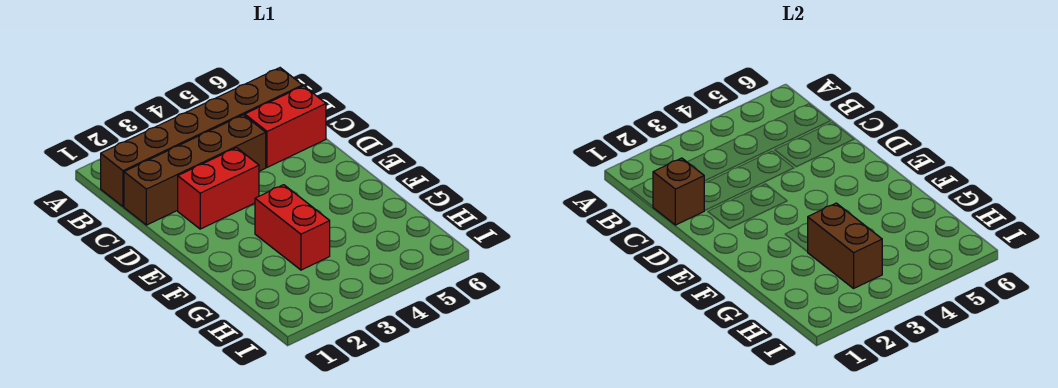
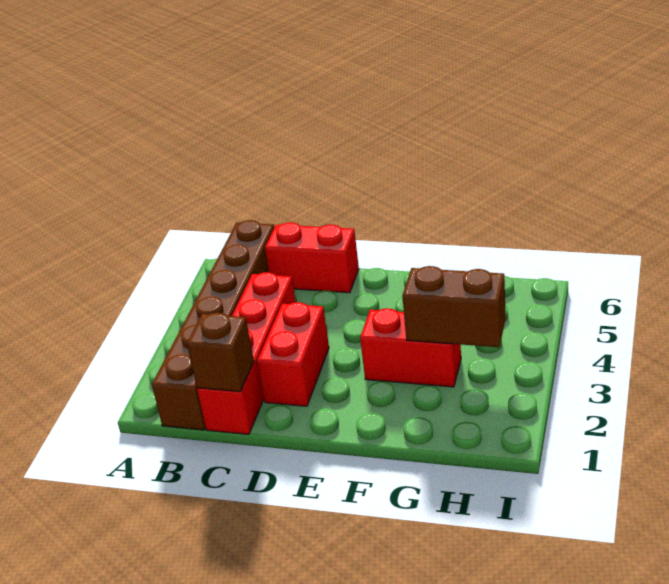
brown 1x4 brick [124,115,266,225] -> red 1x4 brick [197,272,296,434]
red 1x2 brick [245,86,326,167] -> red 1x2 brick turned to [265,222,359,293]

